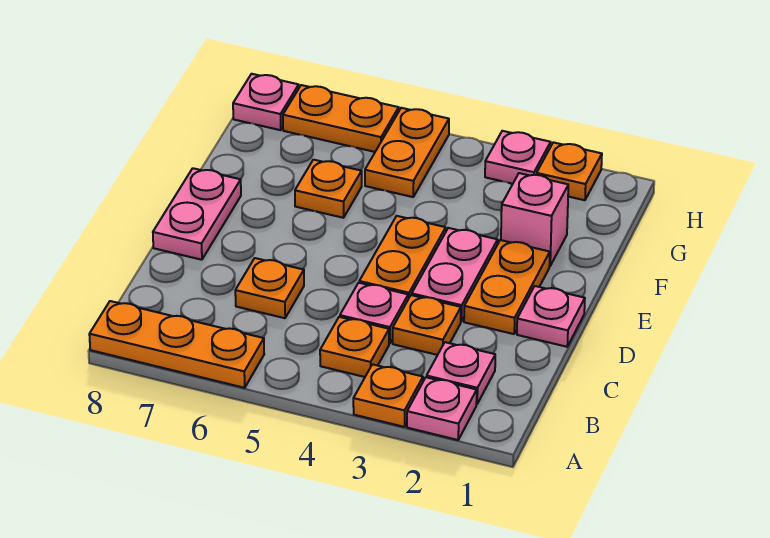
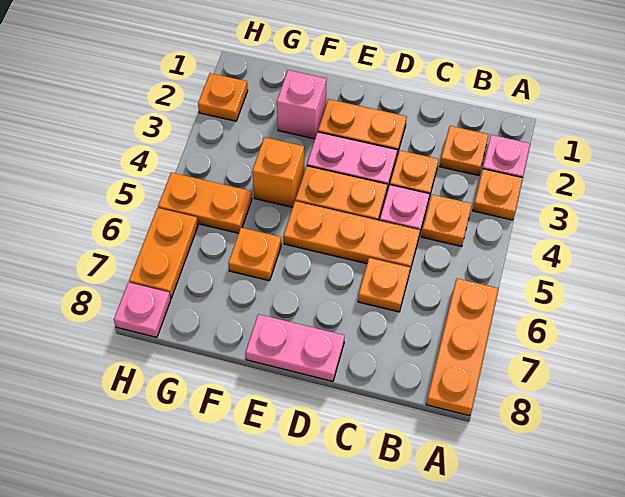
pink 1x1 plate [427,342,495,404] -> orange 1x1 plate [440,126,489,175]
none -> orange 1x3 plate [284,201,420,270]
pink 1x1 plate [517,286,585,347] -> none
none -> orange 1x1 brick [252,137,304,207]
pink 1x1 plate [485,131,551,184] -> none

